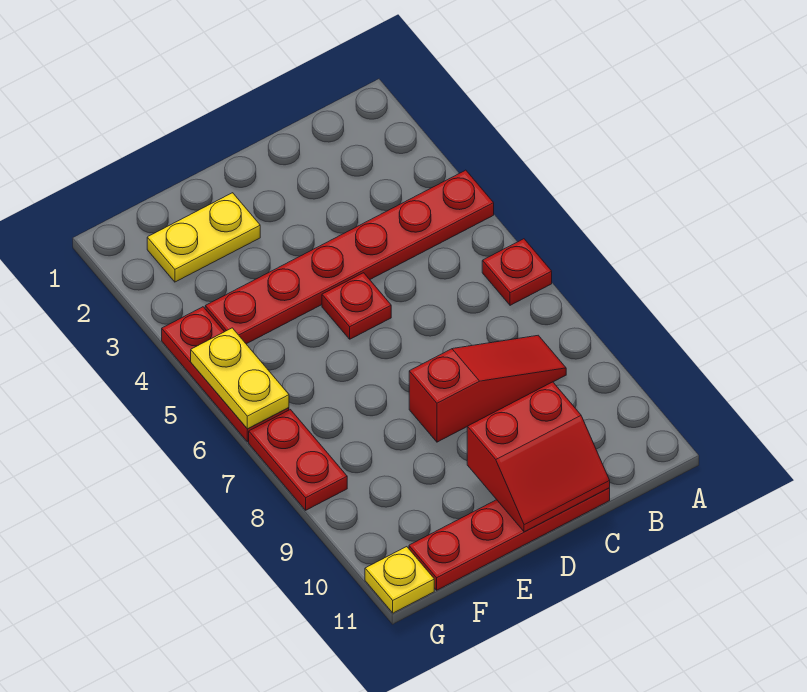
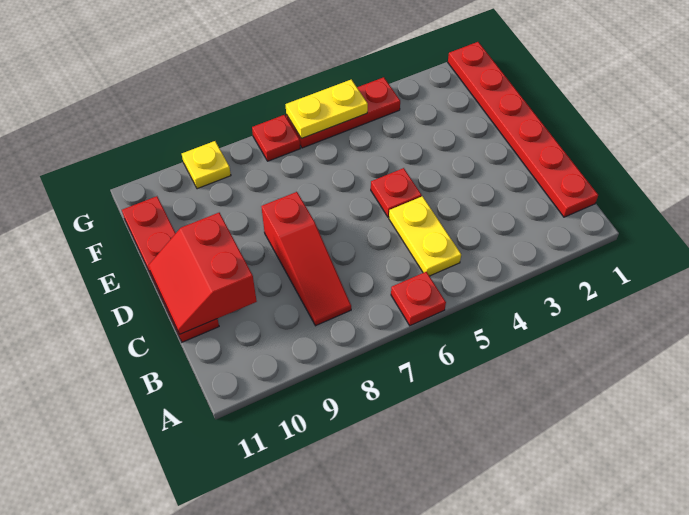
red 1x6 plate [205,170,494,344] -> red 1x6 plate moved to [448,42,598,217]
yellow 1x2 plate [147,193,260,282] -> yellow 1x2 plate moved to [389,196,461,276]
red 1x2 plate [249,410,347,510] -> red 1x1 plate [252,115,300,161]
yellow 1x1 plate [365,547,434,613] -> yellow 1x1 plate moved to [182,141,231,189]

